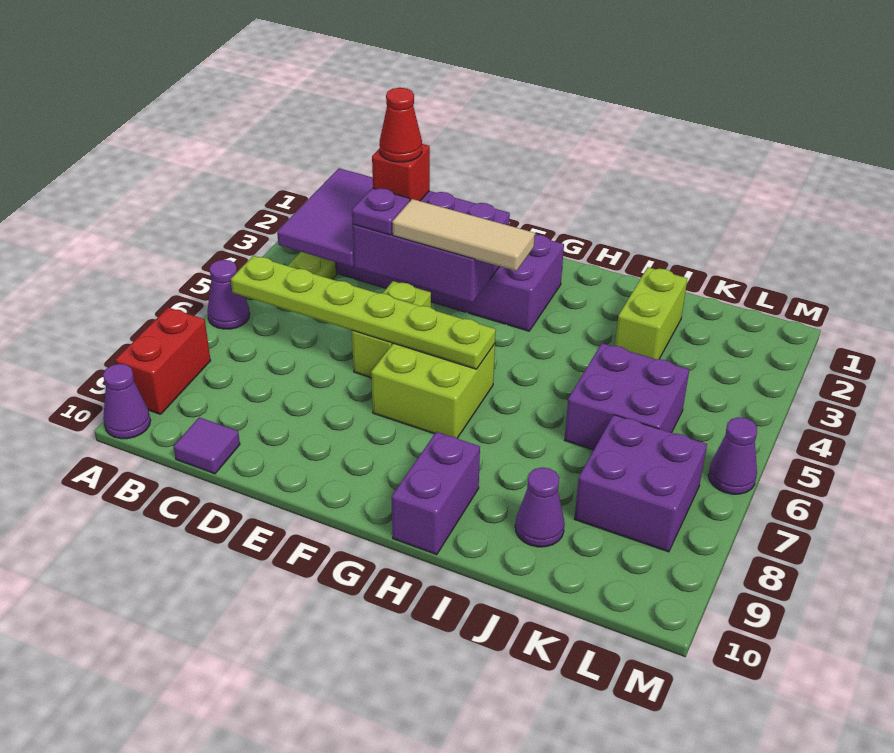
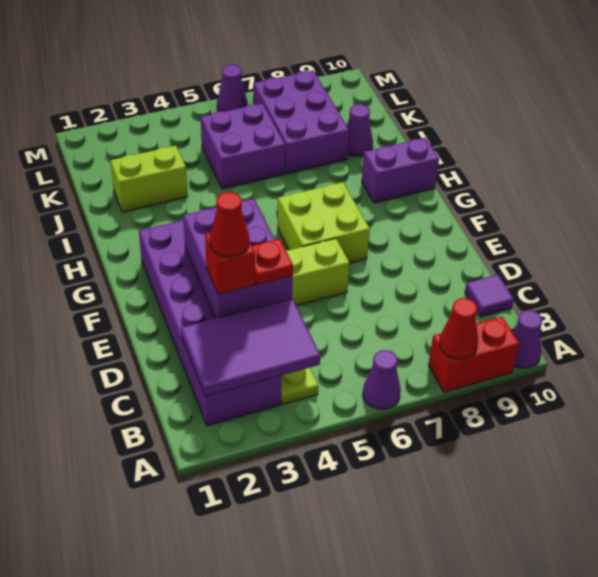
none -> red 1x1 cone [439,298,478,359]
lime 1x6 plate [231,256,496,369] -> none
purple 1x1 plate [352,188,410,235] -> red 1x1 plate [252,239,293,285]
tan 1x3 tile [392,199,535,271] -> none
purple 2x2 brick [574,415,707,552] -> purple 2x3 brick [254,70,349,174]

